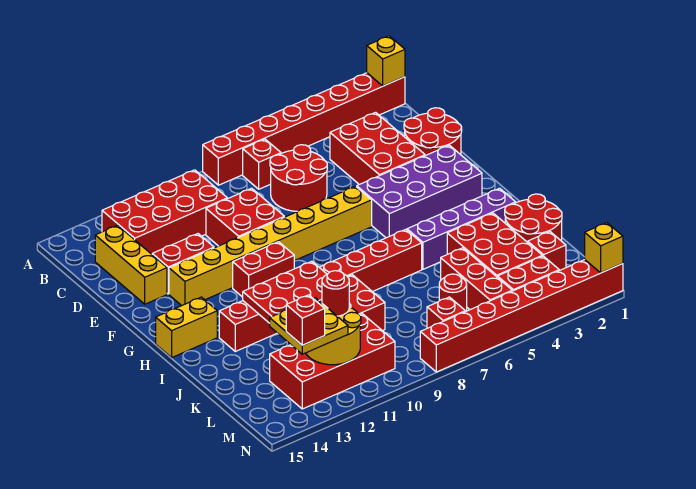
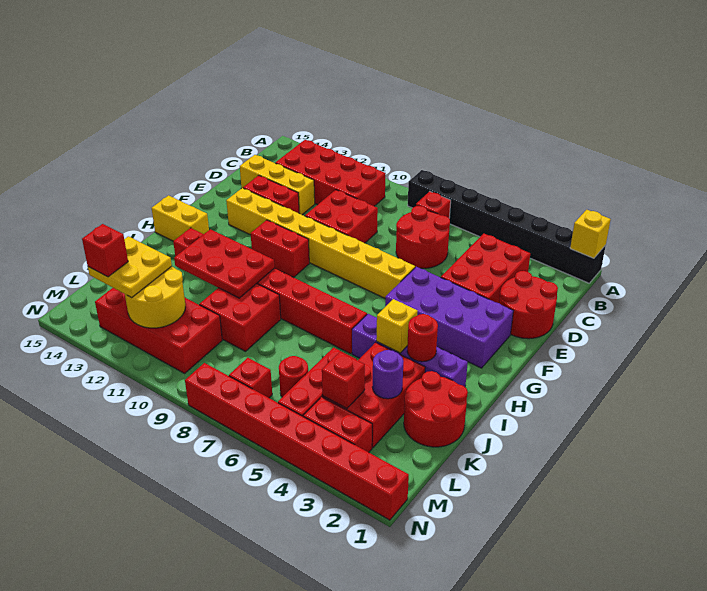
red 1x8 brick [203,73,405,185] -> black 1x8 brick [408,170,606,283]
yellow 1x3 brick [95,225,167,304] -> yellow 1x3 brick turned to [240,155,315,215]
none -> purple 1x1 round brick [372,350,403,399]
red 1x1 brick [528,232,566,270] -> red 1x1 brick moved to [322,352,365,409]
red 1x1 round brick [322,271,349,316] -> red 1x1 round brick moved to [407,314,438,362]
yellow 1x1 brick [585,223,623,273] -> yellow 1x1 brick moved to [376,299,418,353]

